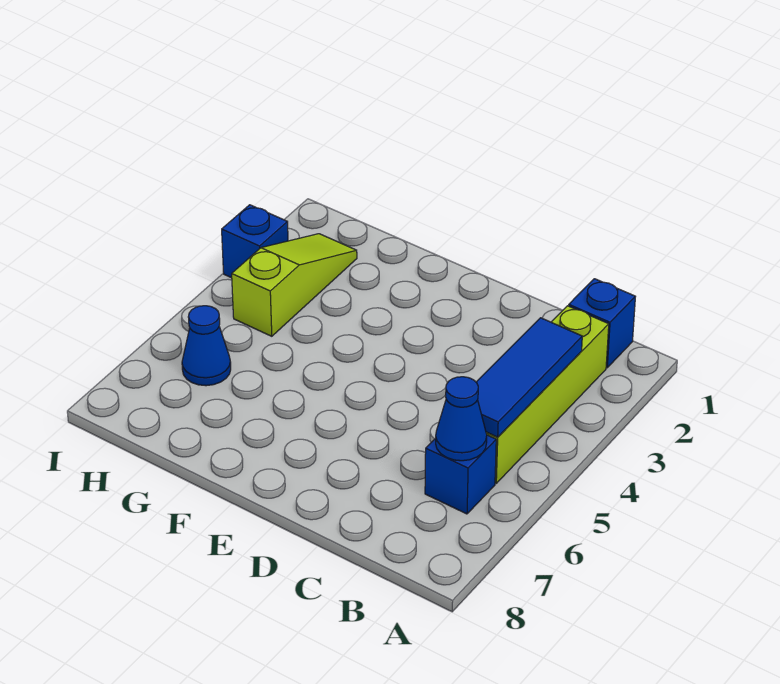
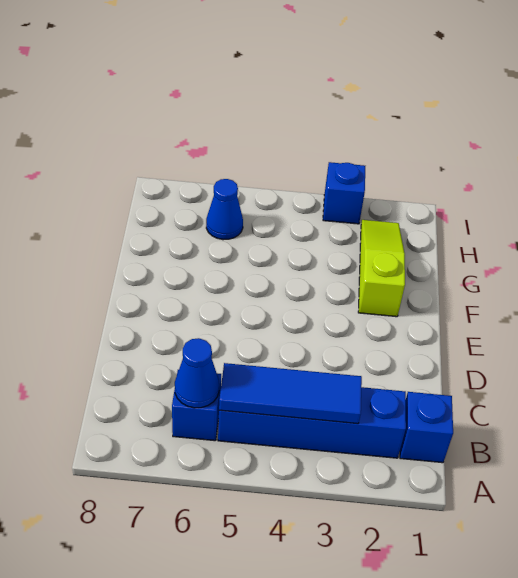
lime 1x4 brick [486,306,609,483] -> blue 1x4 brick [218,387,406,458]
lime 1x3 slope [232,234,357,336] -> lime 1x3 slope turned to [358,220,405,317]

